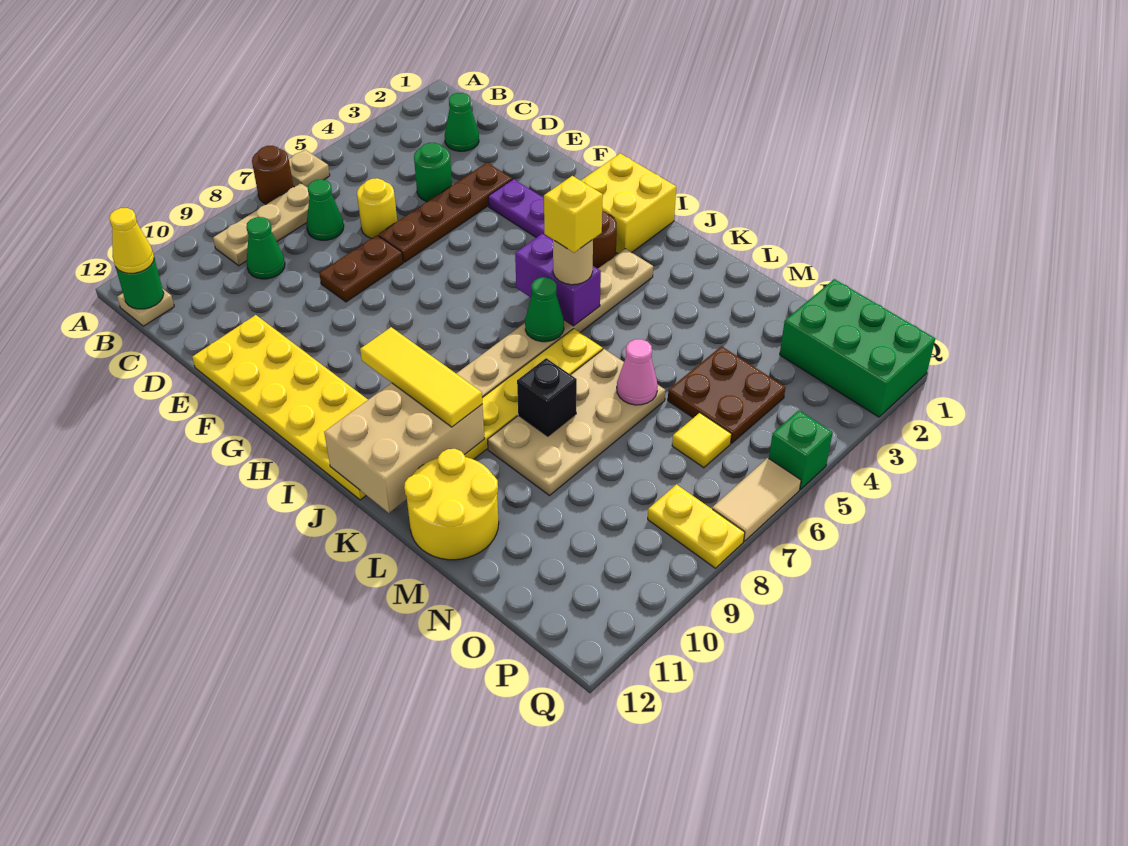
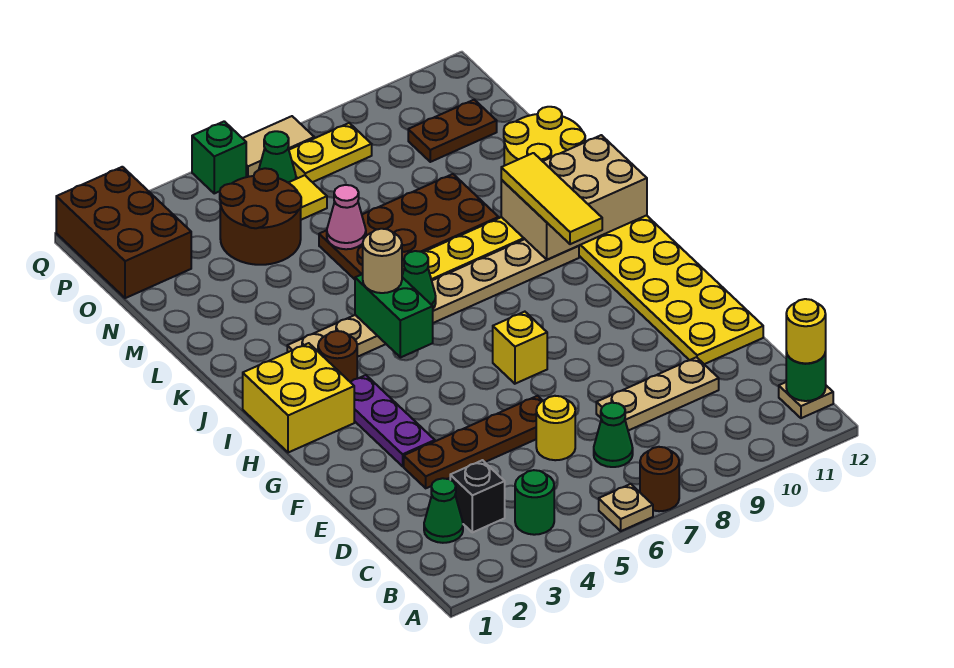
tan 1x3 plate [213,183,309,266] -> tan 1x3 plate moved to [596,357,719,431]
yellow 1x1 cone [109,208,154,273] -> yellow 1x1 round brick [786,299,826,363]
green 1x1 cone [246,217,285,279] -> green 1x1 cone moved to [259,131,296,182]
green 1x1 round brick [414,143,452,202] -> green 1x1 round brick moved to [515,470,554,535]
brown 1x2 plate [319,235,403,302] -> brown 1x2 plate moved to [408,100,497,162]
purple 1x2 brick [515,234,601,326] -> green 1x2 brick [355,274,433,357]
yellow 1x1 brick [544,176,603,253] -> yellow 1x1 brick moved to [493,312,547,384]
tan 2x4 plate [488,349,665,495] -> brown 2x4 plate [319,174,499,279]
black 1x1 brick [517,358,577,436] -> black 1x1 brick moved to [450,460,505,532]
brown 2x2 plate [668,346,786,443] -> brown 2x2 round brick [220,168,301,265]
green 2x3 brick [780,279,935,417] -> brown 2x3 brick [56,167,191,298]
yellow 1x2 plate [648,484,745,568] -> yellow 1x2 plate turned to [289,123,372,182]

